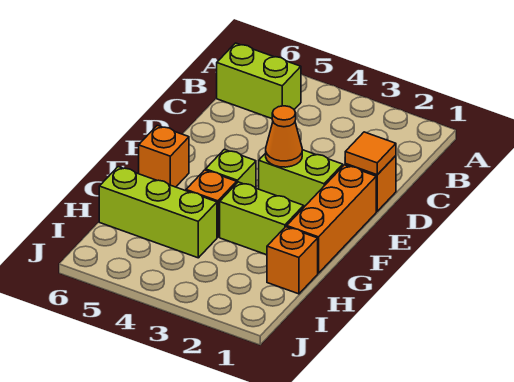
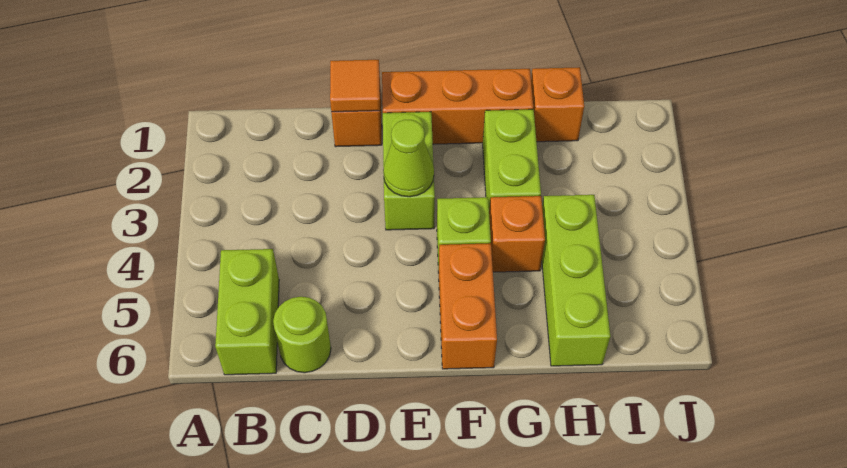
none -> lime 1x1 round brick [273,297,331,373]
orange 1x1 cone [266,106,302,167] -> lime 1x1 cone [383,120,434,197]
orange 1x1 brick [139,125,189,187] -> orange 1x2 brick [439,243,497,369]

